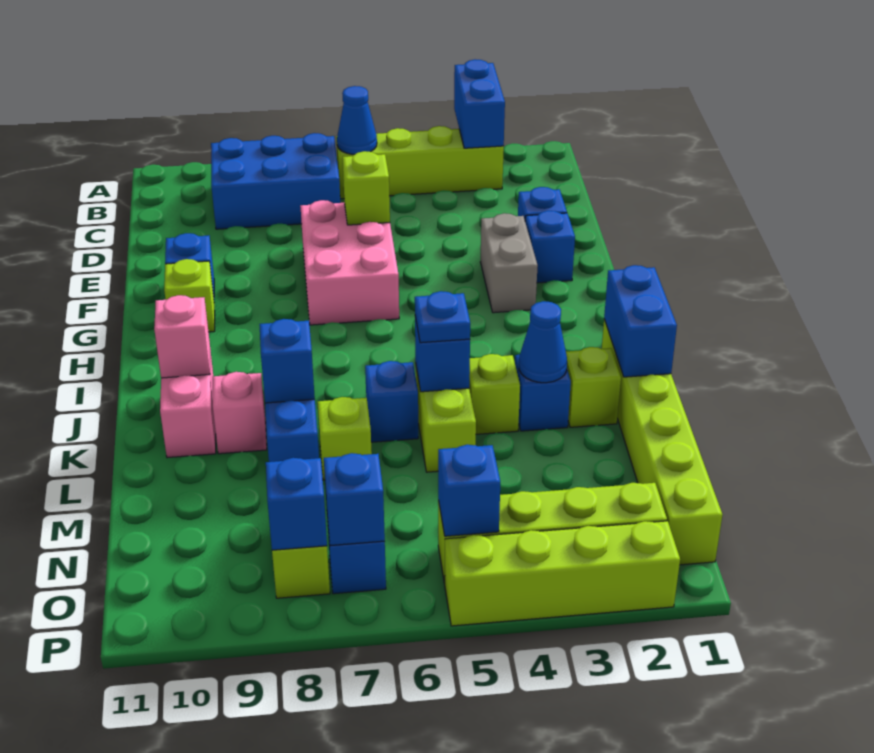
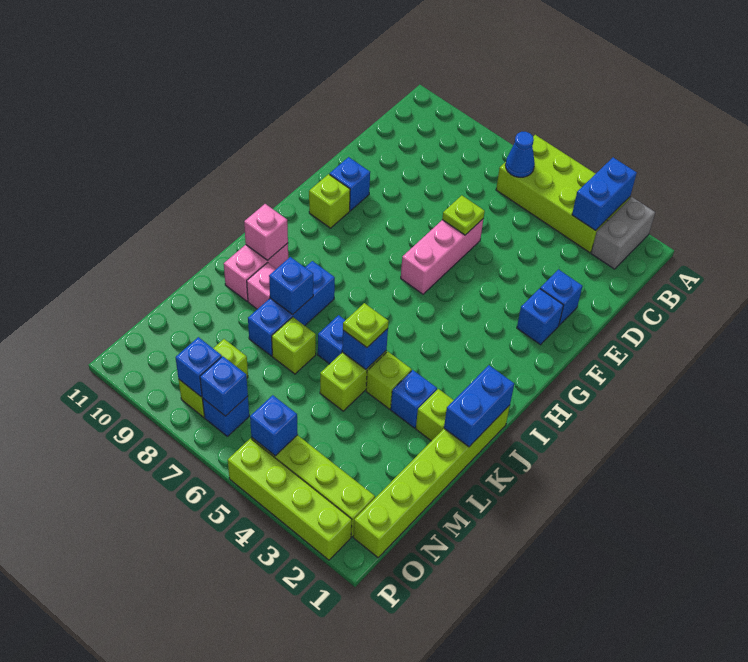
lime 1x4 brick [336,126,504,199] -> lime 2x4 brick [496,135,630,253]
blue 2x3 brick [211,133,340,229] -> none
pink 2x3 brick [300,200,399,325] -> pink 1x3 brick [401,218,484,294]
lime 1x1 brick [343,151,390,225] -> lime 1x1 plate [442,195,485,235]
grey 1x2 brick [481,213,538,313] -> grey 1x2 brick moved to [591,197,655,269]
blue 1x1 cone [519,301,567,383] -> none
blue 1x1 plate [415,291,470,343] -> lime 1x1 plate [343,303,389,347]

